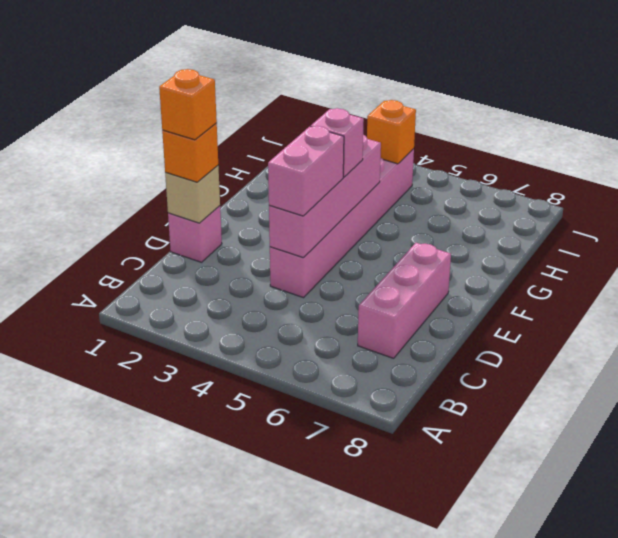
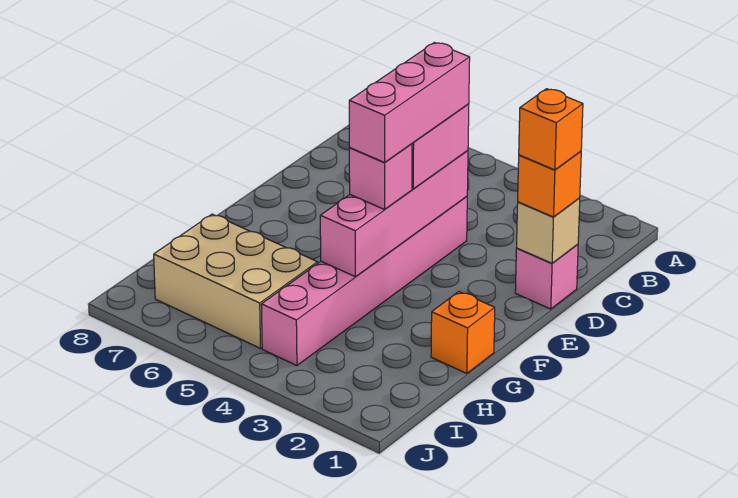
pink 1x3 brick [358,243,451,358] -> pink 1x3 brick moved to [349,43,470,162]
none -> tan 2x3 brick [154,214,318,348]
orange 1x1 brick [367,100,416,164] -> orange 1x1 brick moved to [431,292,495,374]

